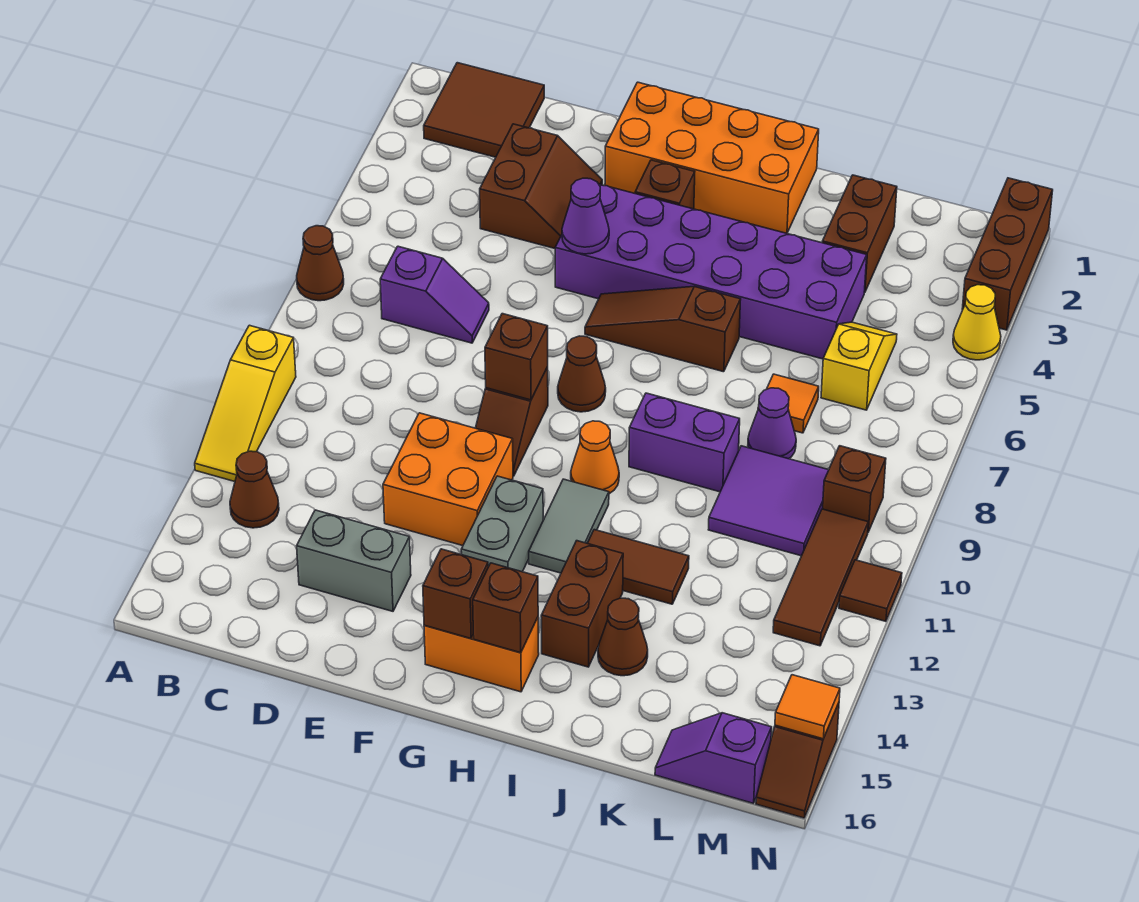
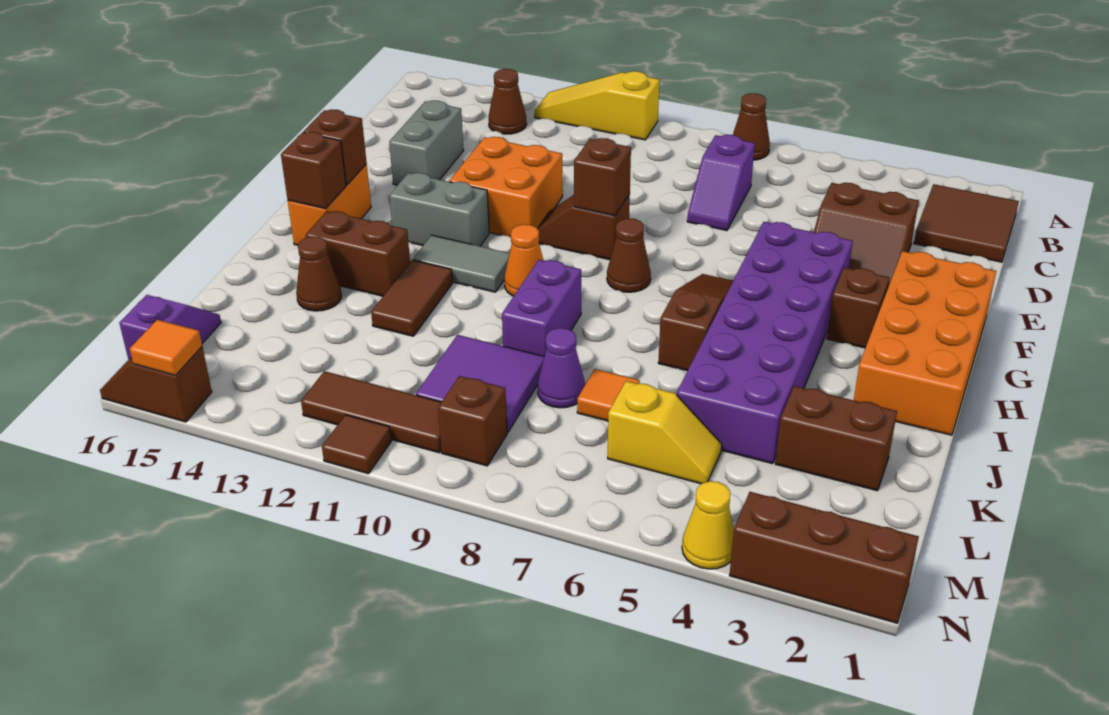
purple 1x1 cone [562,178,609,254] -> none

